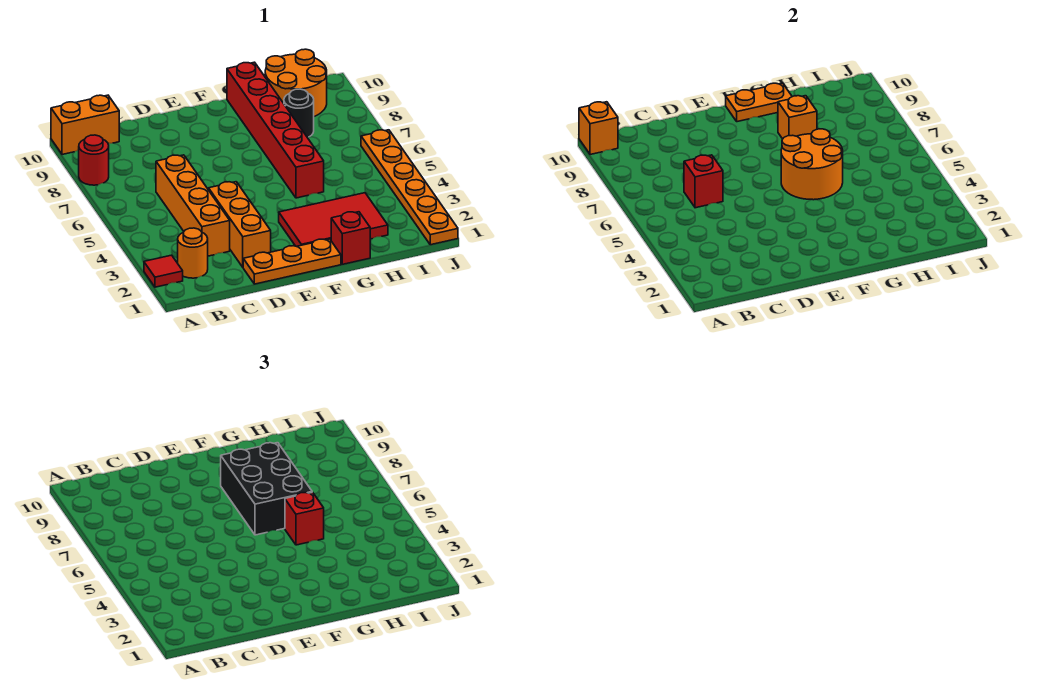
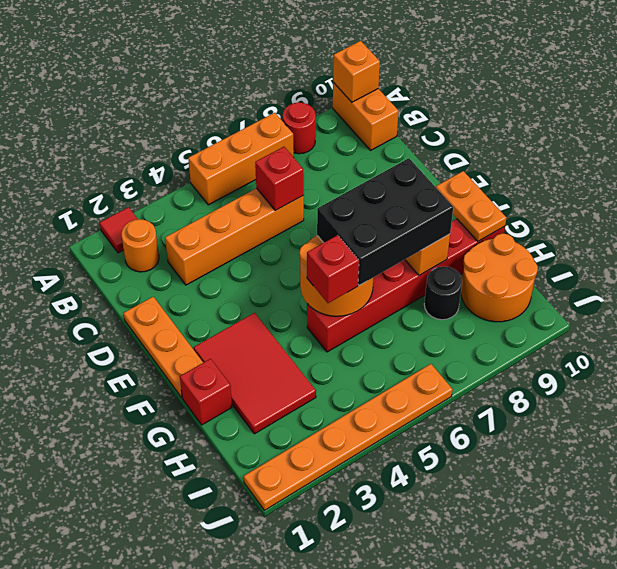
orange 1x3 brick [209,182,271,267] -> orange 1x3 brick moved to [188,113,294,205]

